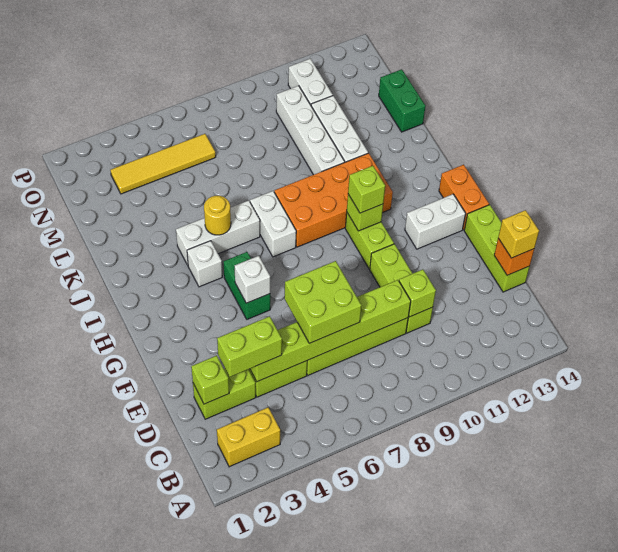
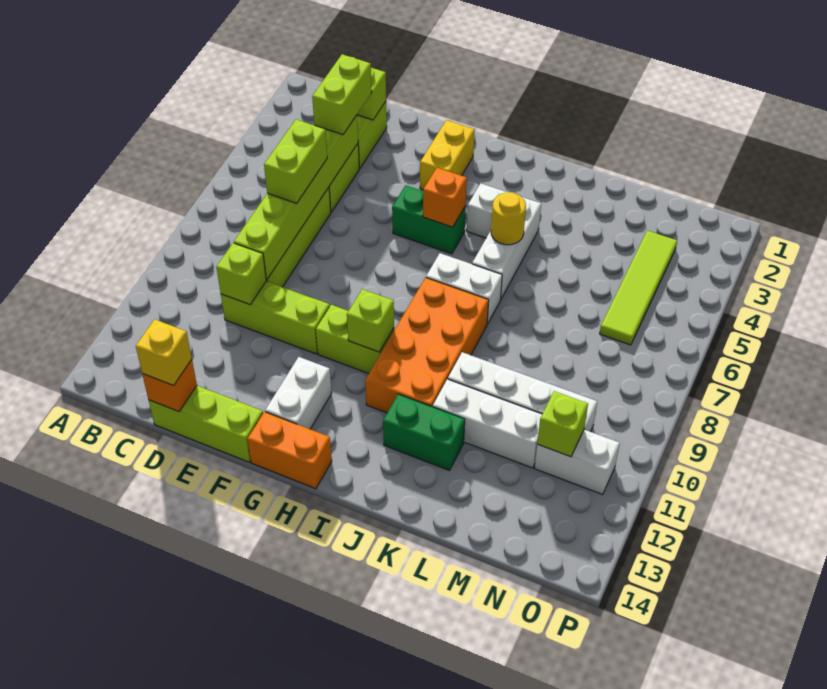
yellow 1x2 brick [217,408,280,467] -> yellow 1x2 brick moved to [420,120,475,190]
lime 2x2 brick [285,261,361,343] -> lime 1x2 brick [264,120,327,203]
white 1x1 brick [234,256,270,303] -> none
none -> orange 1x1 brick [423,168,467,227]
lime 1x1 brick [348,166,385,213] -> lime 1x1 brick moved to [537,391,588,457]
green 1x2 brick [379,69,425,132] -> green 1x2 brick moved to [383,394,465,470]
yellow 1x4 tile [110,134,216,194] -> lime 1x4 tile [600,231,677,345]

